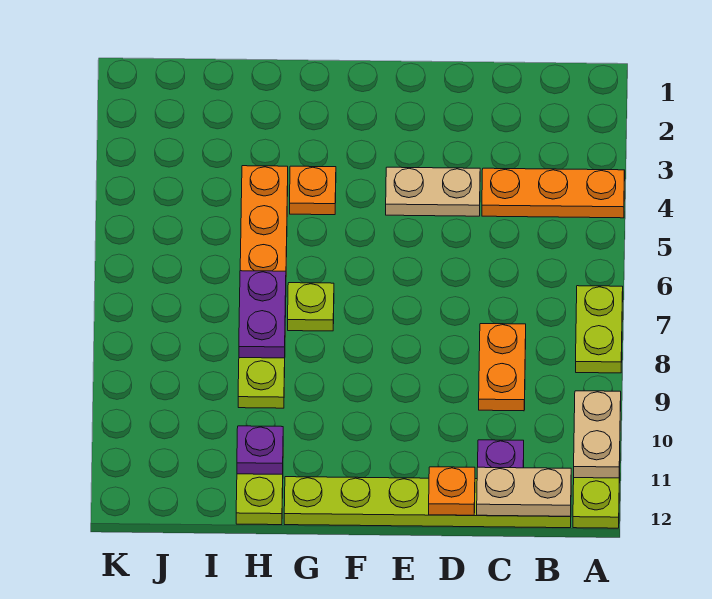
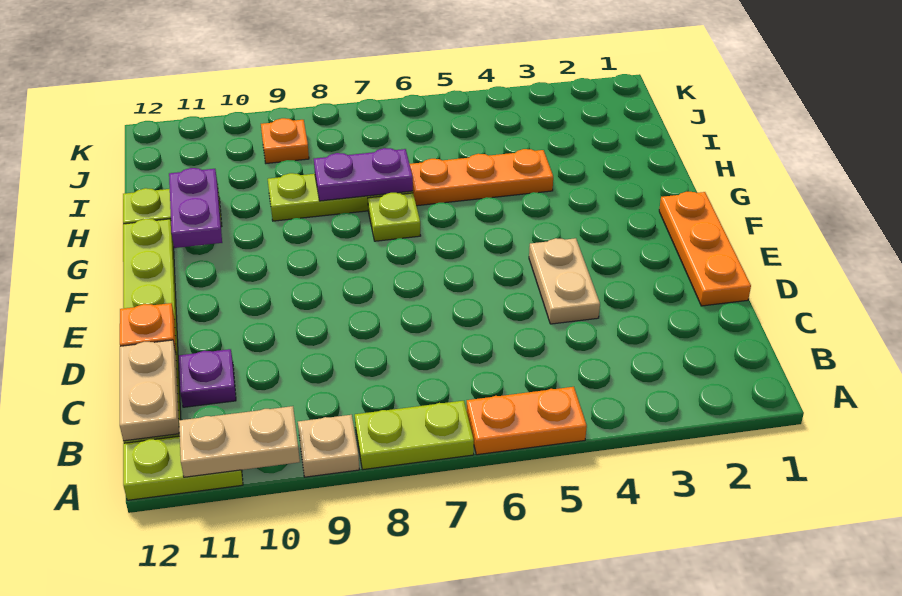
orange 1x3 plate [482,168,625,218] -> orange 1x3 plate moved to [659,192,751,306]
none -> tan 1x1 plate [298,415,359,477]
orange 1x2 plate [479,324,526,411] -> orange 1x2 plate moved to [467,387,587,455]
orange 1x1 plate [290,166,336,215] -> orange 1x1 plate moved to [261,118,309,163]
purple 1x1 plate [237,426,283,474] -> purple 1x2 plate [169,168,222,248]

